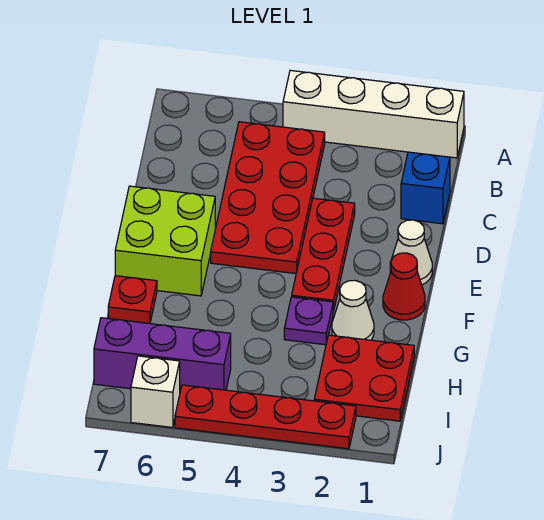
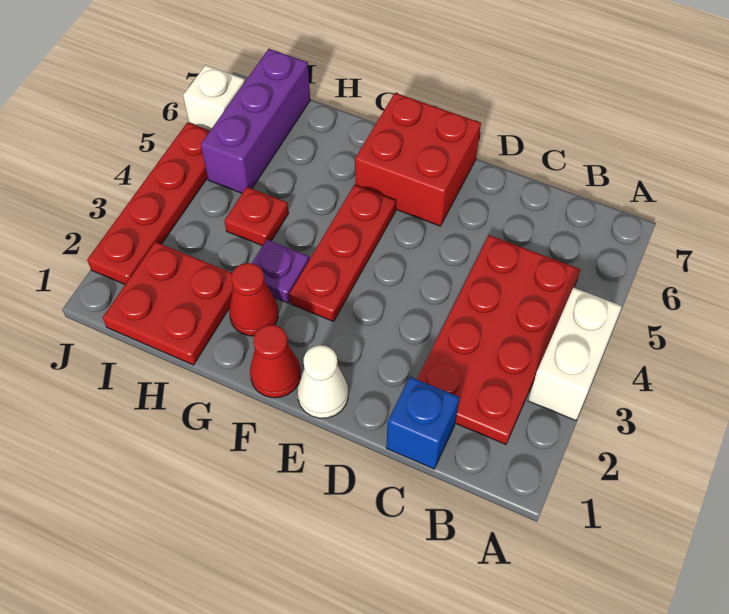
white 1x4 brick [283,70,464,158] -> white 1x2 brick [528,288,622,421]
red 2x4 plate [211,122,325,274] -> red 2x4 plate turned to [417,235,581,444]
red 1x3 plate [292,198,355,312] -> red 1x3 plate turned to [289,185,396,322]
lime 2x2 brick [115,186,215,296] -> red 2x2 brick [355,93,481,226]
white 1x1 cone [332,280,374,340] -> red 1x1 cone [229,263,278,336]
red 1x1 plate [108,276,157,323] -> red 1x1 plate moved to [224,187,289,246]

